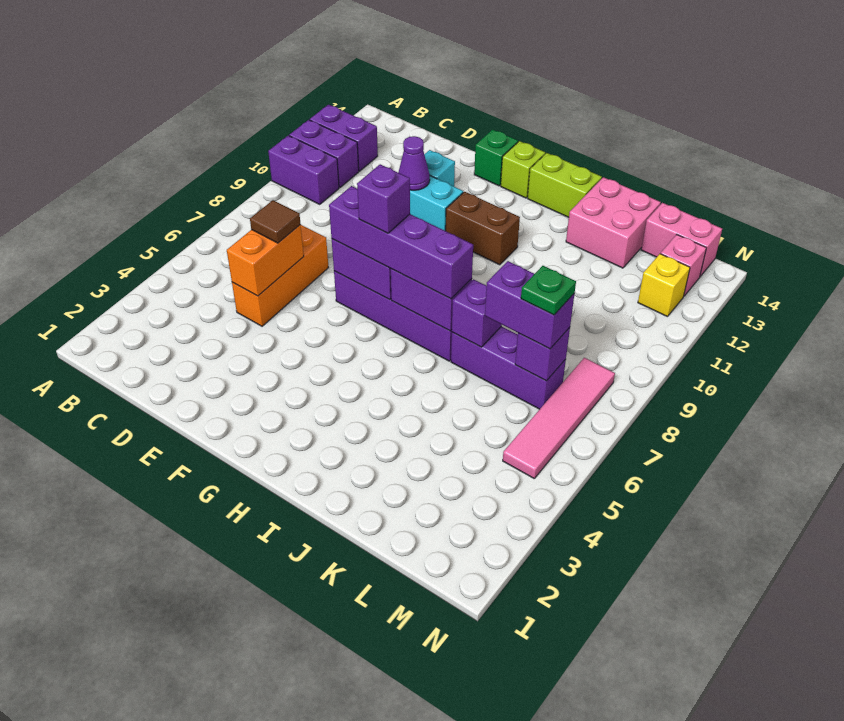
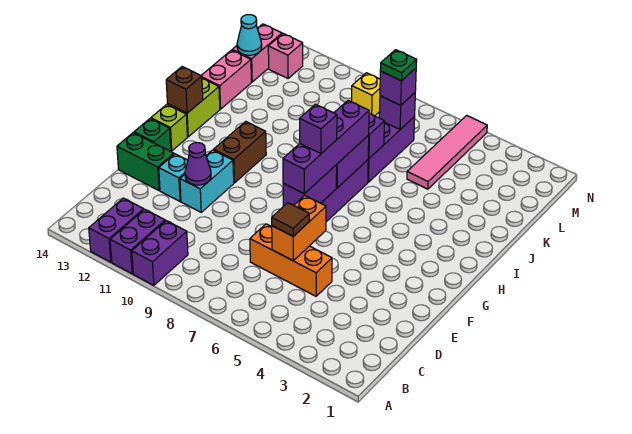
orange 1x2 brick [227,225,304,296] -> orange 1x2 brick turned to [272,196,326,261]
none -> green 1x2 brick [117,133,174,190]
none -> brown 1x1 brick [166,67,203,113]
pink 2x2 brick [566,177,661,268] -> pink 1x2 brick [201,50,251,109]
purple 1x2 brick [485,261,575,349] -> purple 1x1 brick [380,68,416,105]
none -> cyan 1x1 cone [237,15,262,55]
pink 1x4 tile [503,358,615,478] -> pink 1x4 tile turned to [407,115,487,189]
yellow 1x1 brick [638,254,690,317] -> yellow 1x1 brick moved to [352,73,380,116]

